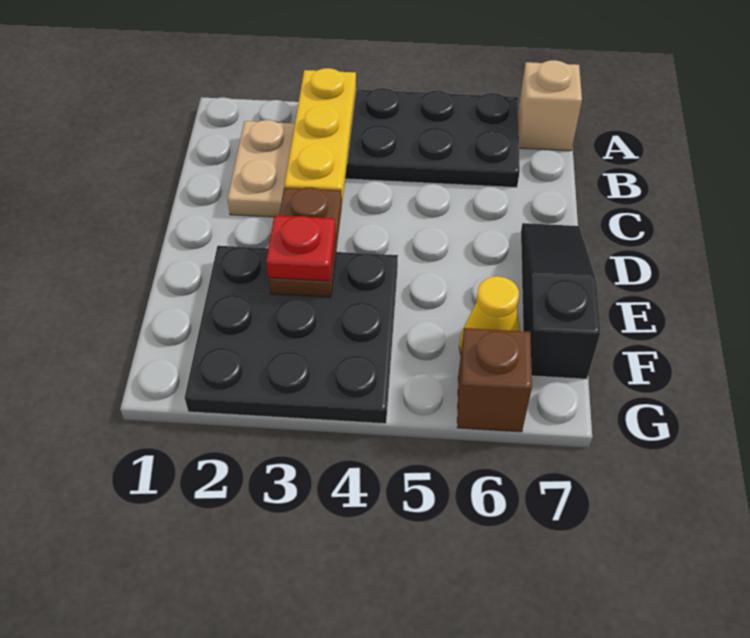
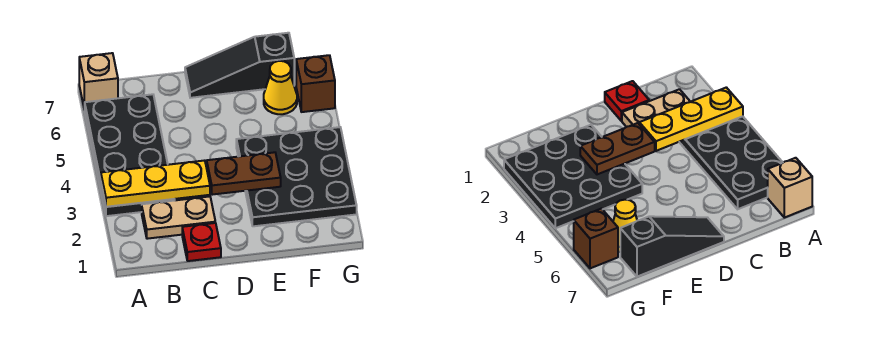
red 1x1 plate [266,215,336,281] -> red 1x1 plate moved to [182,223,221,261]

